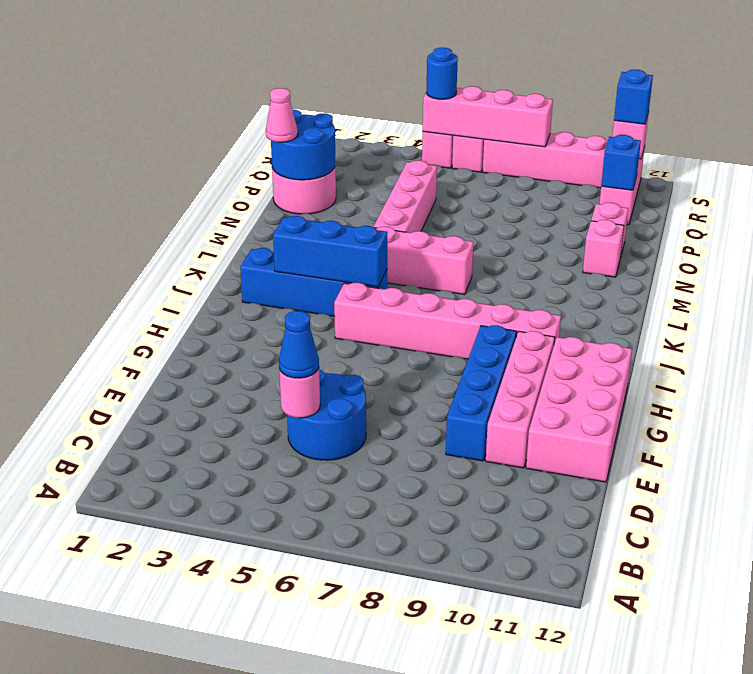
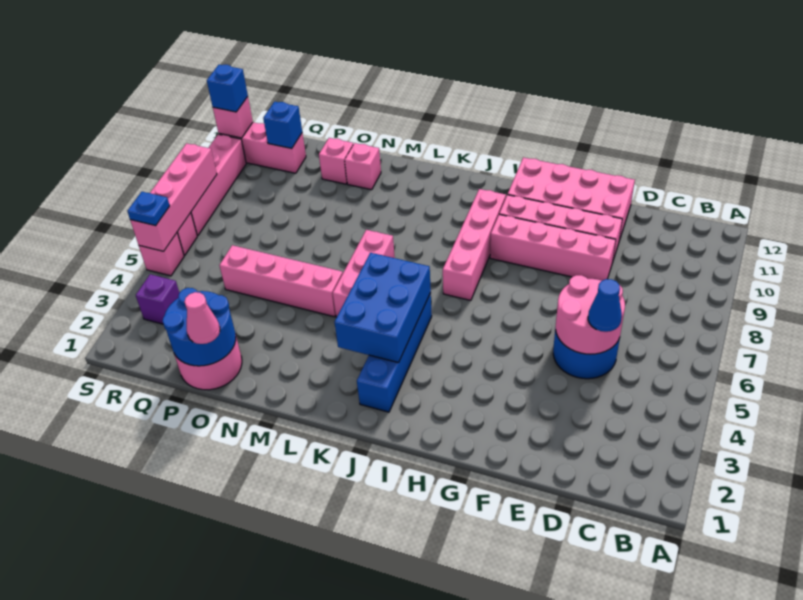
pink 1x1 round brick [279,368,320,418] -> pink 2x2 round brick [556,275,625,354]
blue 1x4 brick [446,325,517,461] -> pink 1x4 brick [490,214,616,281]
pink 1x6 brick [334,283,561,359] -> pink 1x4 brick [443,189,506,300]
blue 1x3 brick [273,216,388,287] -> blue 2x3 brick [334,253,431,363]
none -> purple 1x1 brick [136,274,179,324]
blue 1x1 round brick [426,48,458,99] -> blue 1x1 plate [127,192,170,226]

